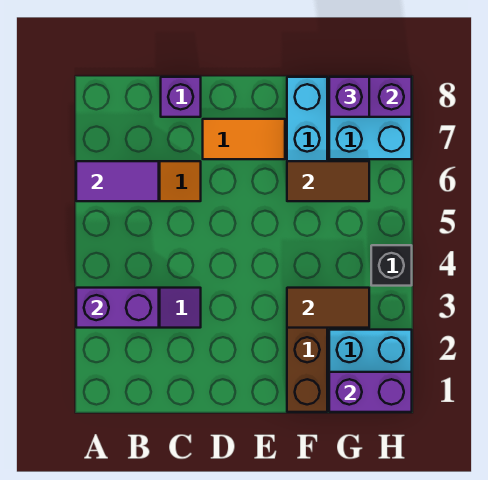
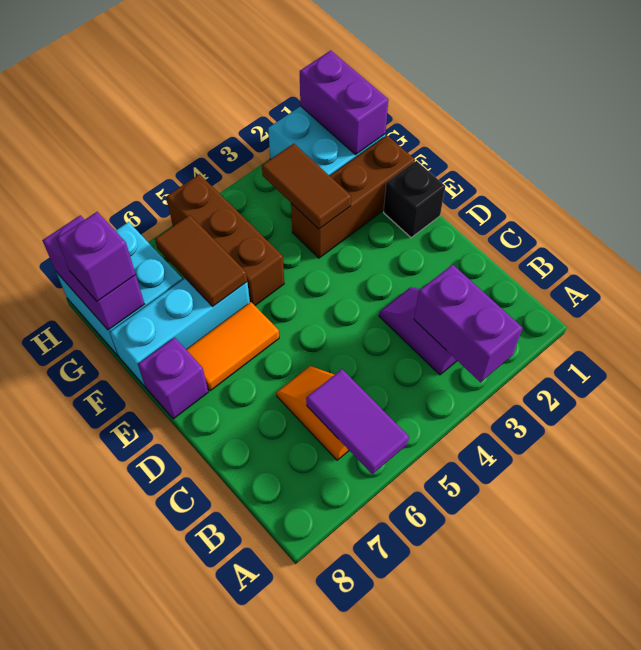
purple 1x1 brick [161,77,201,117] -> purple 1x1 brick moved to [138,337,208,419]
orange 1x2 tile [203,119,285,159] -> orange 1x2 tile turned to [186,302,279,391]
none -> brown 1x3 brick [166,174,284,305]
black 1x1 brick [371,245,412,286] -> black 1x1 brick moved to [384,161,445,238]

